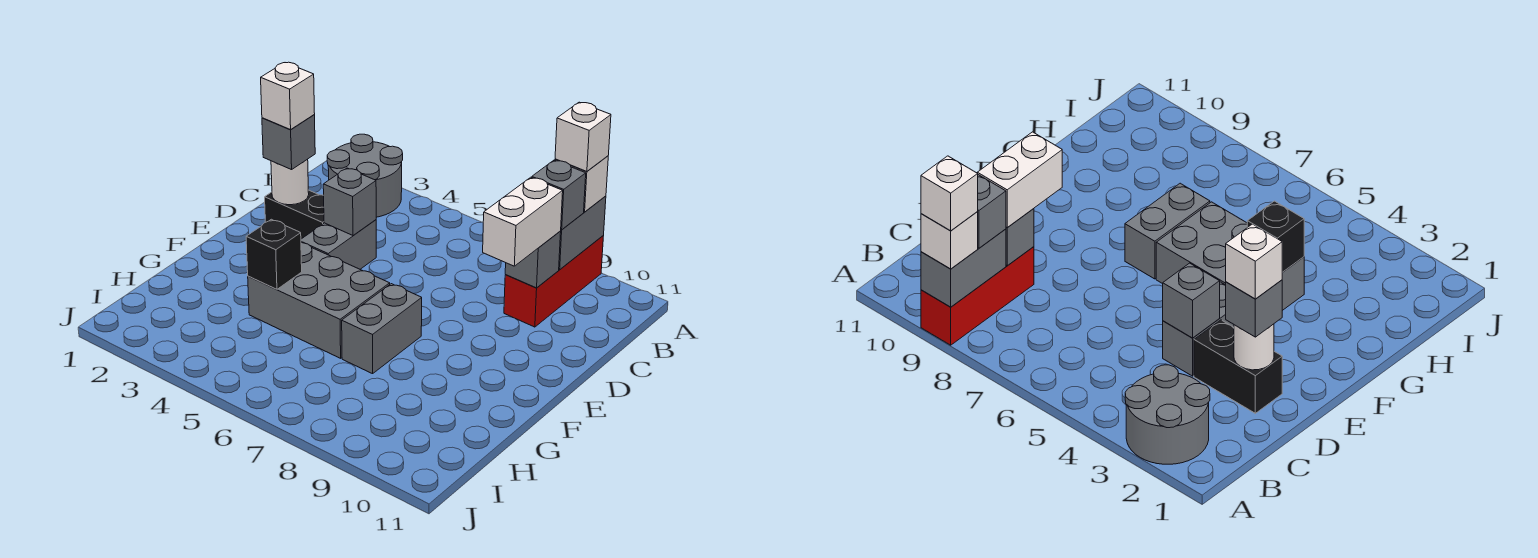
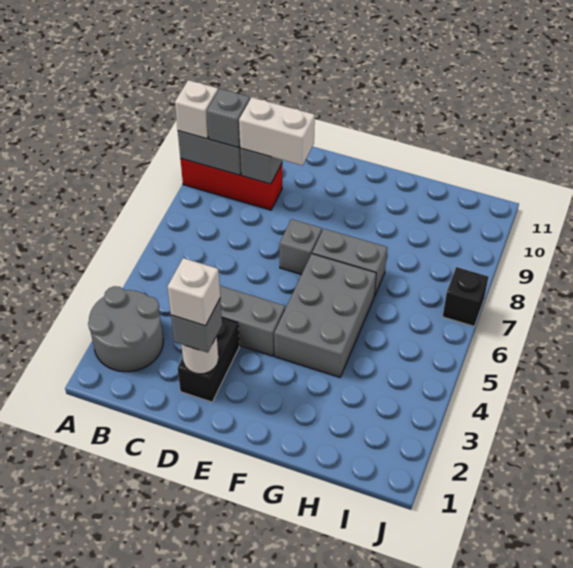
white 1x1 brick [555,102,611,171] -> none
grey 1x1 brick [323,168,376,236] -> grey 1x1 brick moved to [280,219,322,275]
black 1x1 brick [246,219,302,289] -> black 1x1 brick moved to [443,267,488,326]

